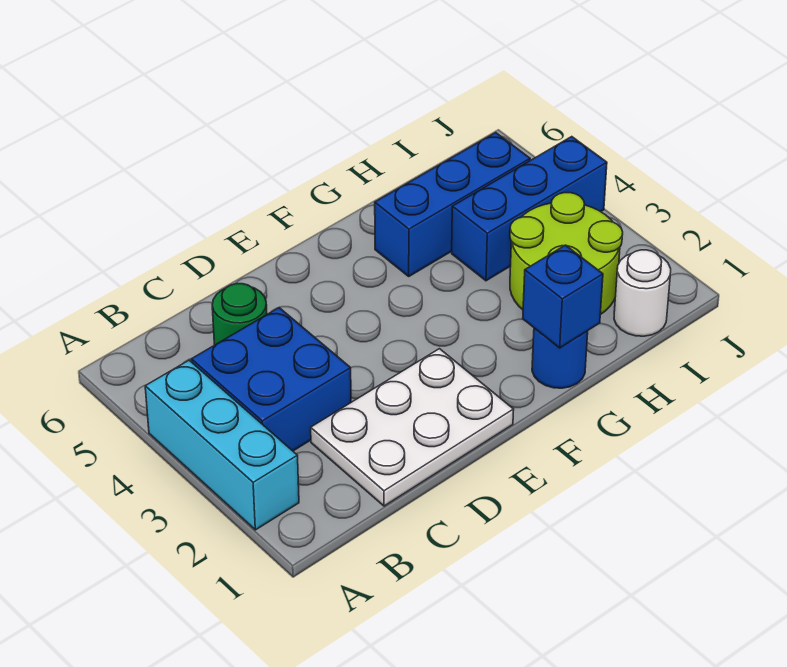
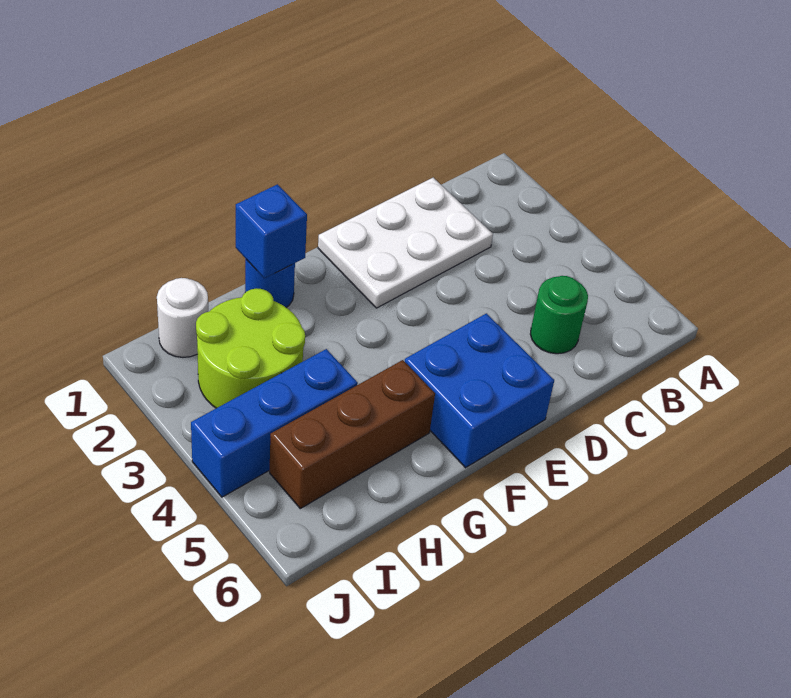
cyan 1x3 brick [145,360,299,530] -> none
blue 2x2 brick [191,308,351,451] -> blue 2x2 brick moved to [405,313,554,468]
blue 1x3 brick [375,133,530,276] -> brown 1x3 brick [270,360,435,509]

